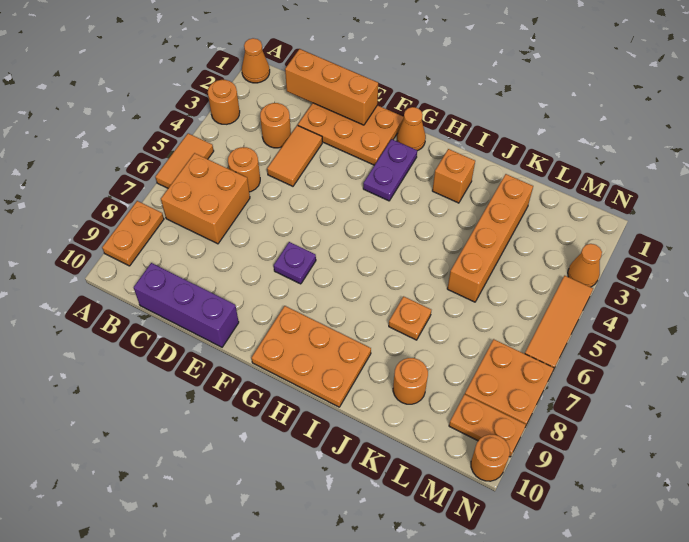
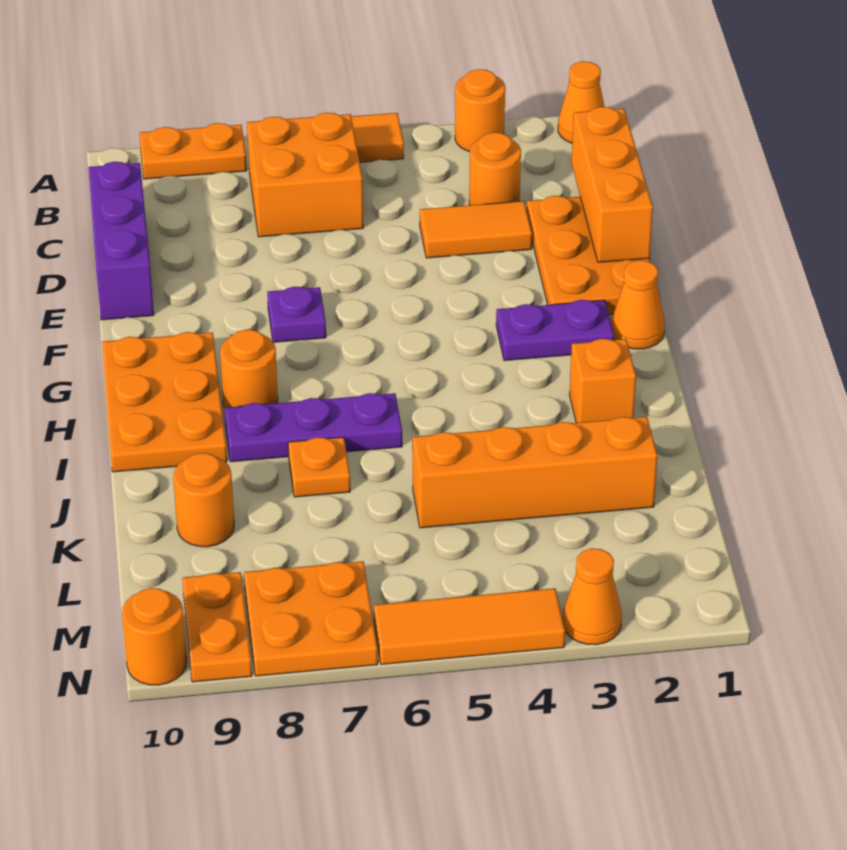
orange 1x1 round brick [228,147,260,192] -> orange 1x1 round brick moved to [220,330,278,408]
none -> purple 1x3 plate [225,393,402,462]

